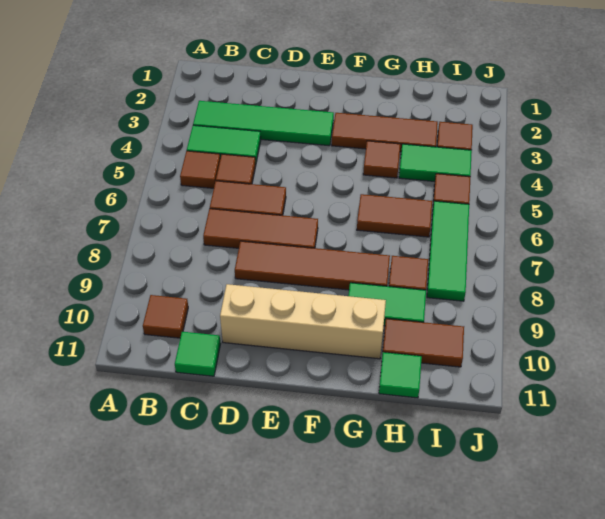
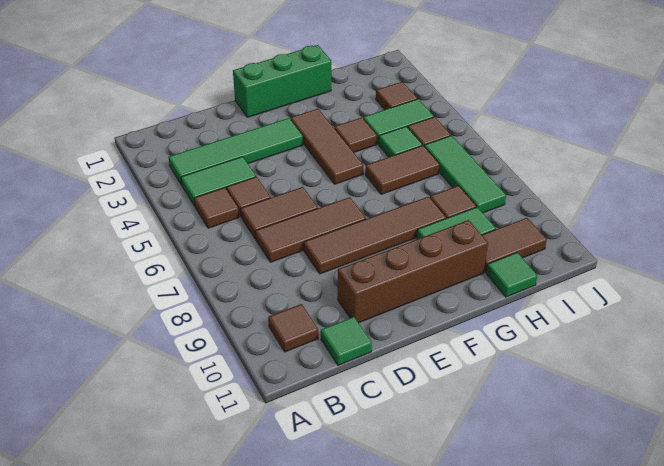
tan 1x4 brick [220,284,386,359] -> brown 1x4 brick [338,220,488,323]
none -> green 1x3 brick [233,45,331,117]
brown 1x3 tile [332,113,438,152] -> brown 1x3 tile turned to [290,109,363,184]
none -> green 1x1 tile [379,126,422,157]

